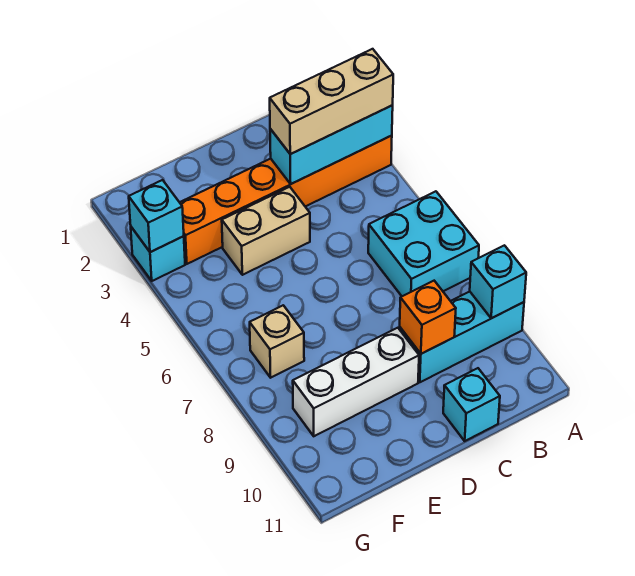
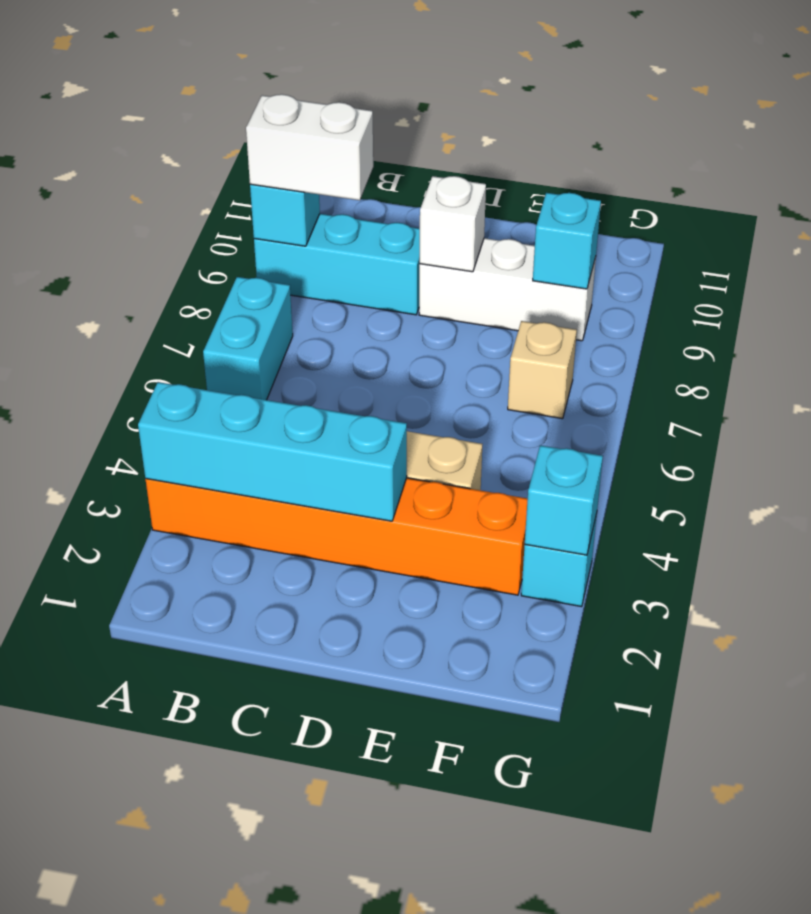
cyan 1x3 brick [270,105,393,184] -> cyan 1x4 brick [138,382,407,521]
tan 1x3 brick [270,49,393,154] -> none
cyan 2x2 brick [368,191,479,296] -> cyan 1x2 brick [203,277,293,400]
none -> white 1x2 brick [246,94,373,200]
orange 1x1 brick [400,281,456,354] -> none
cyan 1x1 brick [443,368,500,441] -> cyan 1x1 brick moved to [533,193,601,289]
none -> white 1x1 brick [420,176,486,272]

